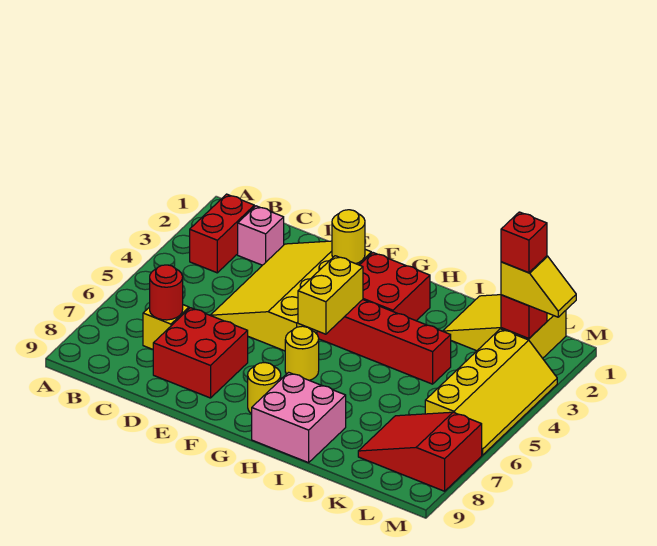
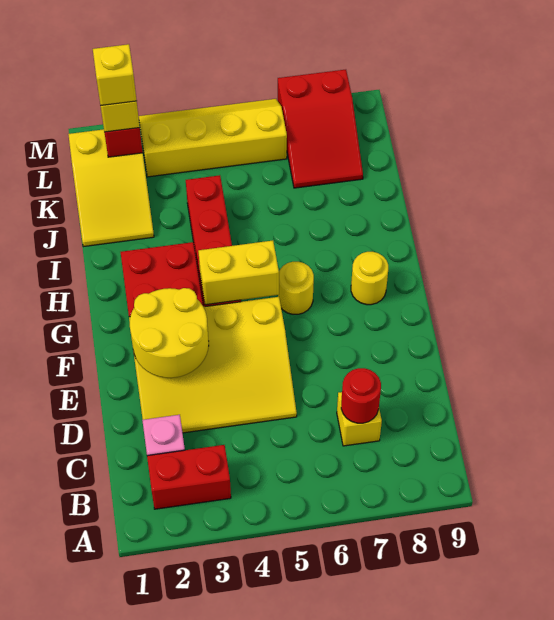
red 2x2 brick [153,308,248,398] -> none
yellow 1x1 round brick [332,210,365,264] -> yellow 2x2 round brick [130,288,209,378]
pink 2x2 brick [252,372,346,463] -> none
red 1x1 brick [501,212,547,273] -> yellow 1x1 brick [93,44,137,105]

